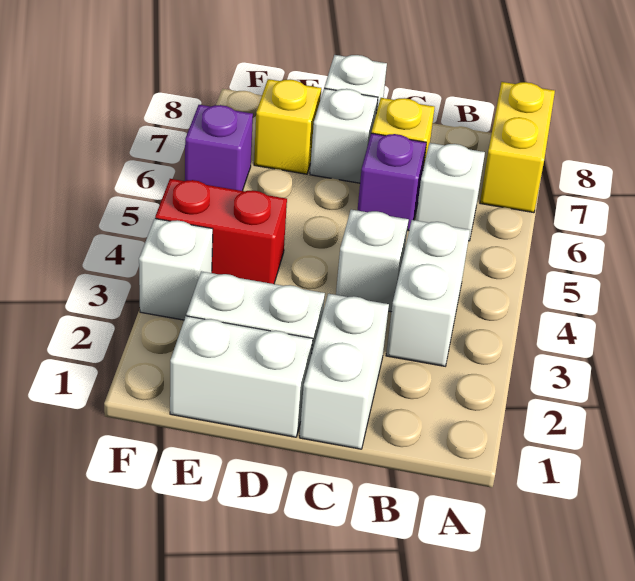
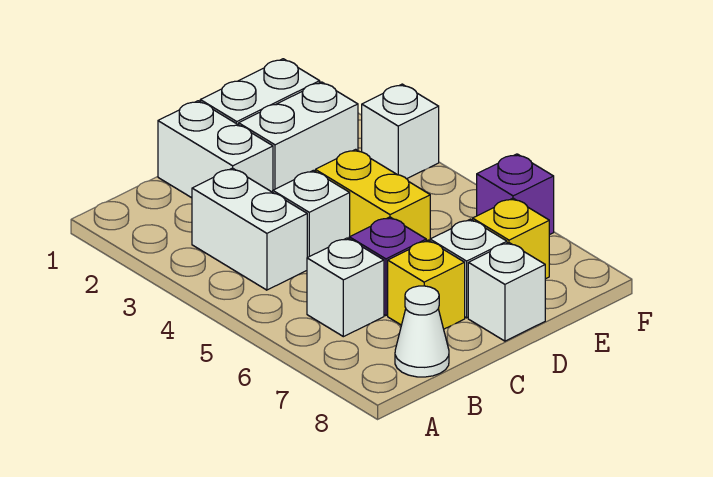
yellow 1x2 brick [480,82,555,213] -> yellow 1x2 brick moved to [315,149,430,241]
none -> white 1x1 cone [395,286,449,377]
red 1x2 brick [155,179,287,284] -> none

